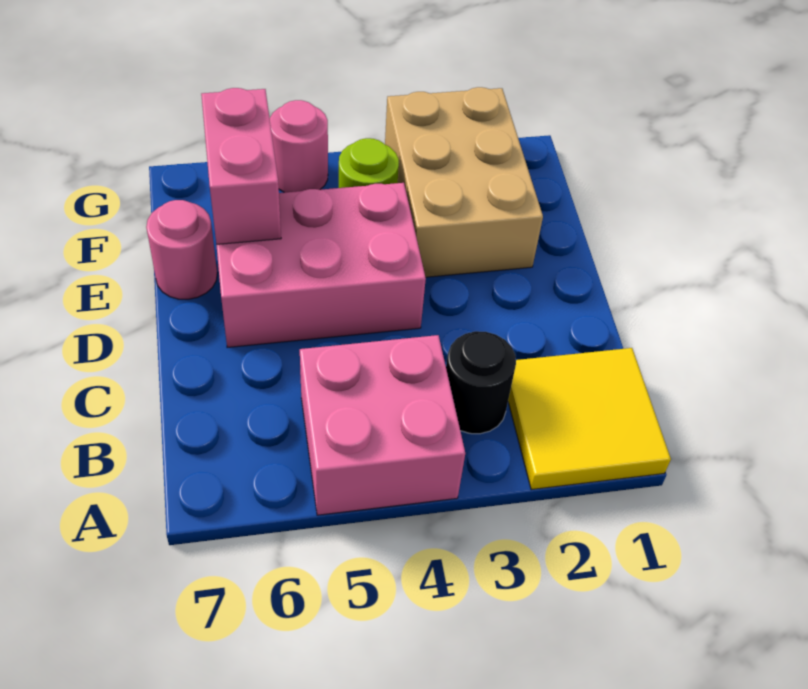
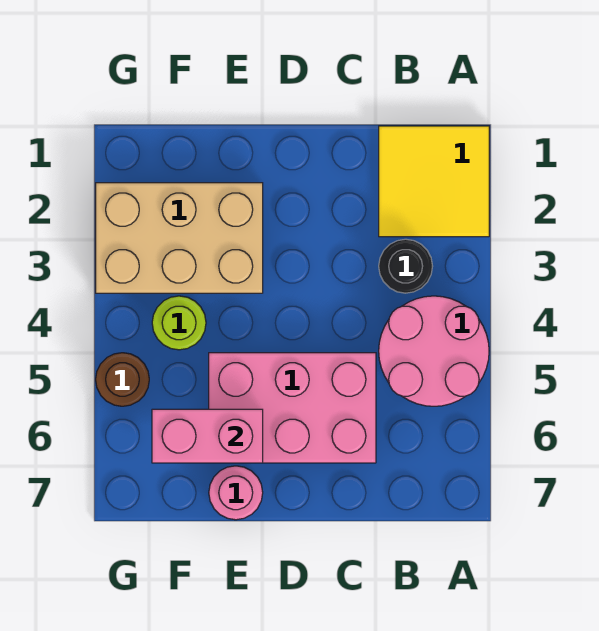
pink 2x2 brick [300,335,465,515] -> pink 2x2 round brick [379,296,489,406]
pink 2x3 brick [216,183,426,348] -> pink 2x3 brick turned to [209,353,376,463]
pink 1x1 round brick [270,100,328,192] -> brown 1x1 round brick [96,353,149,406]

